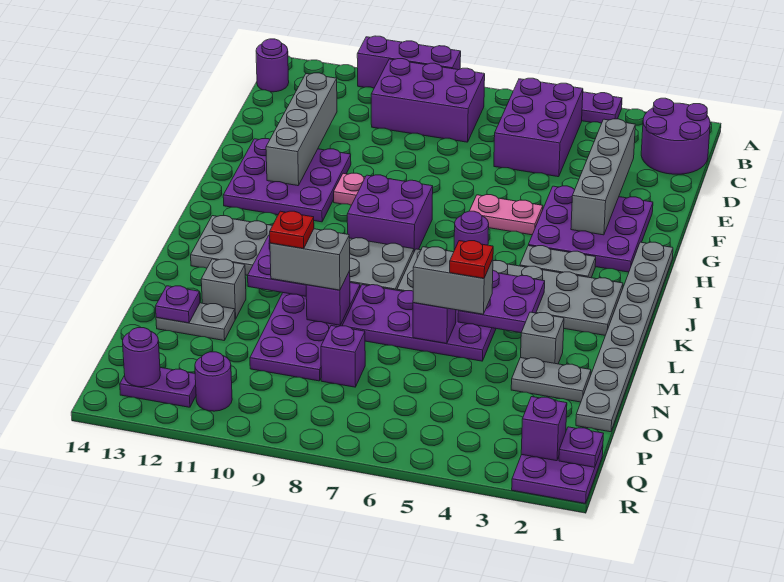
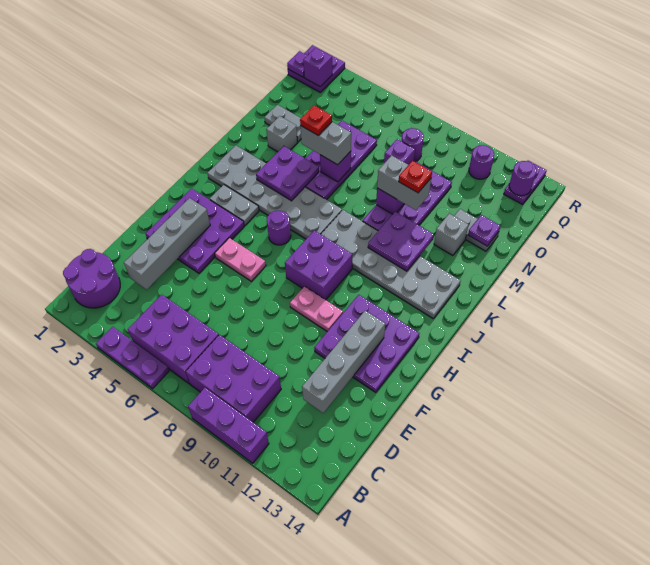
purple 2x3 brick [494,78,583,177] -> purple 2x3 brick turned to [128,295,219,384]
purple 1x1 round brick [256,39,289,92] -> purple 1x1 round brick moved to [402,128,424,161]
grey 1x8 plate [576,242,673,432] -> none
purple 2x4 plate [342,285,496,361] -> purple 2x4 plate turned to [305,121,377,200]
purple 1x2 plate [120,368,196,407] -> purple 1x2 plate turned to [504,161,547,205]

